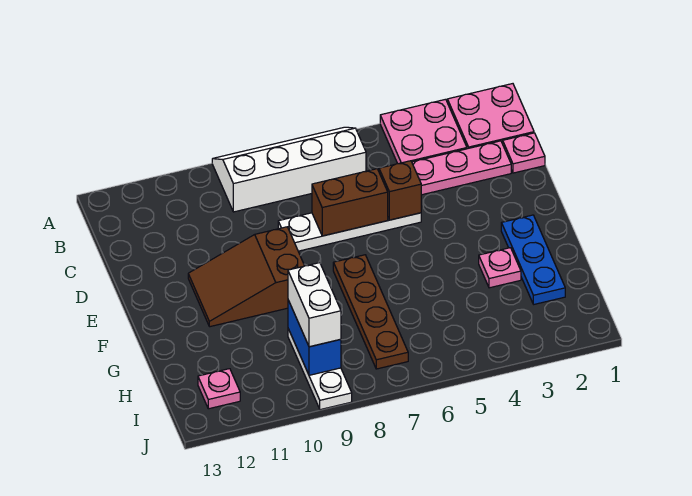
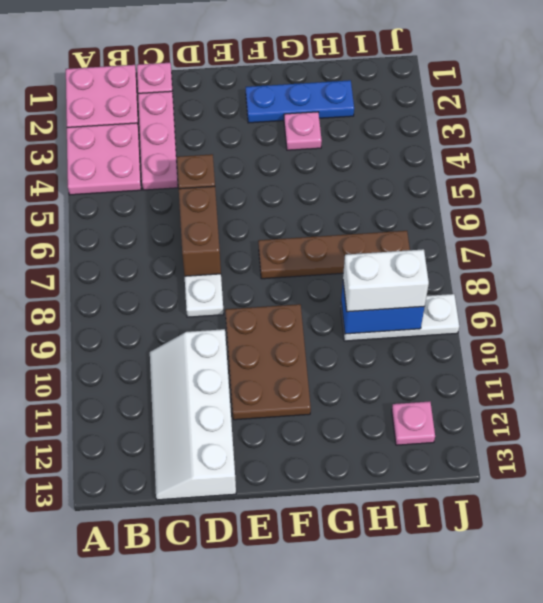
white 2x4 slope [212,127,366,212] -> white 2x4 slope moved to [150,329,236,500]
brown 2x3 slope [188,227,304,327] -> brown 2x3 plate [225,304,311,420]

